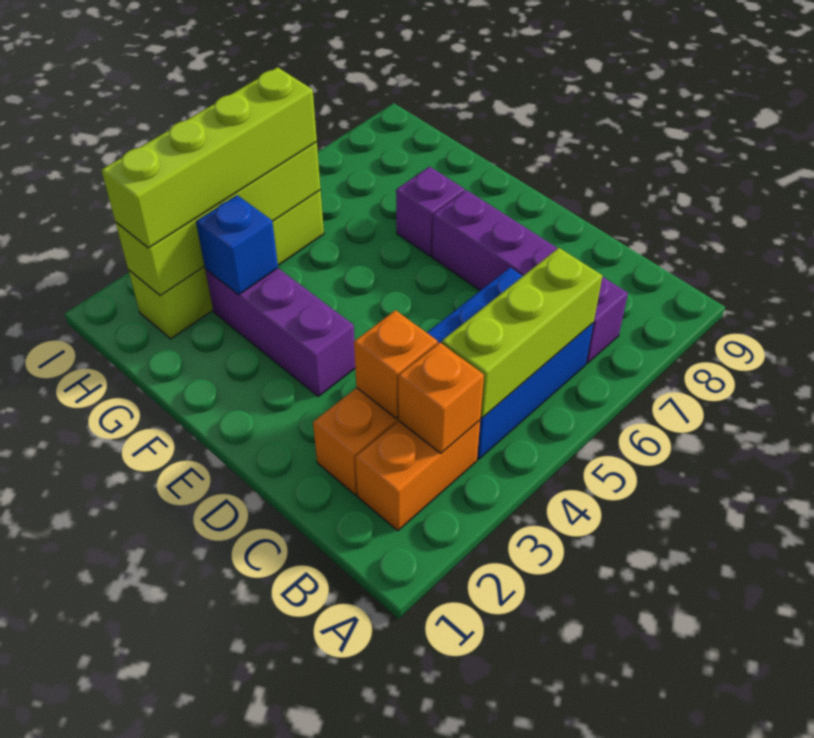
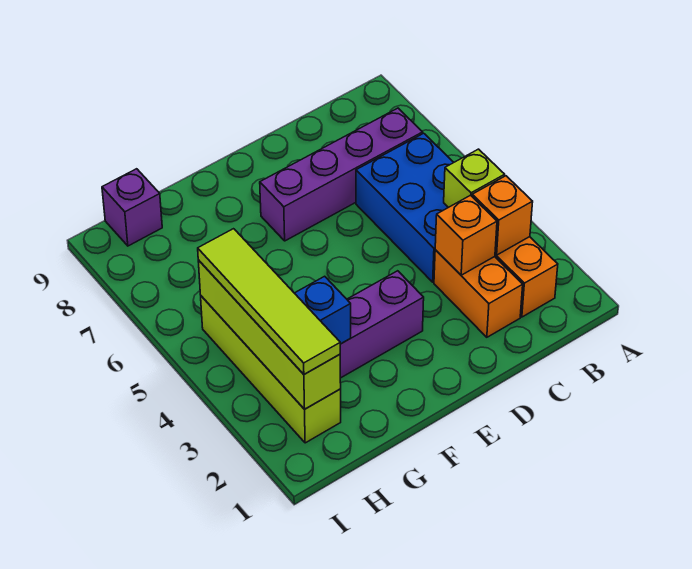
lime 1x3 brick [442,248,602,418] -> lime 1x1 brick [444,149,505,208]
purple 1x1 brick [396,167,465,256] -> purple 1x1 brick moved to [102,169,162,246]
lime 1x4 brick [101,67,317,248] -> lime 1x4 tile [198,229,340,374]

